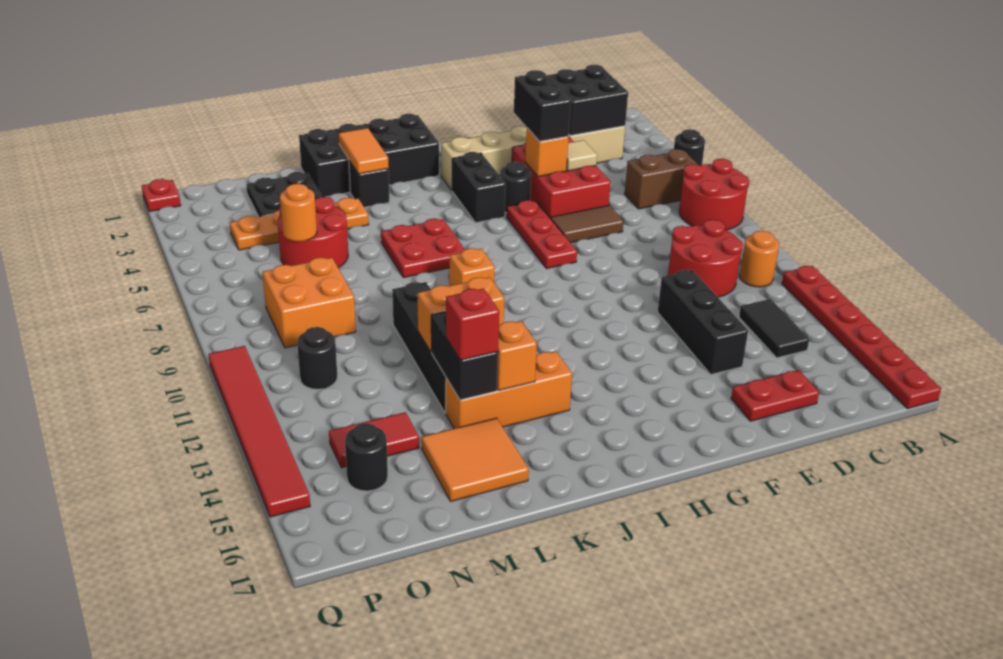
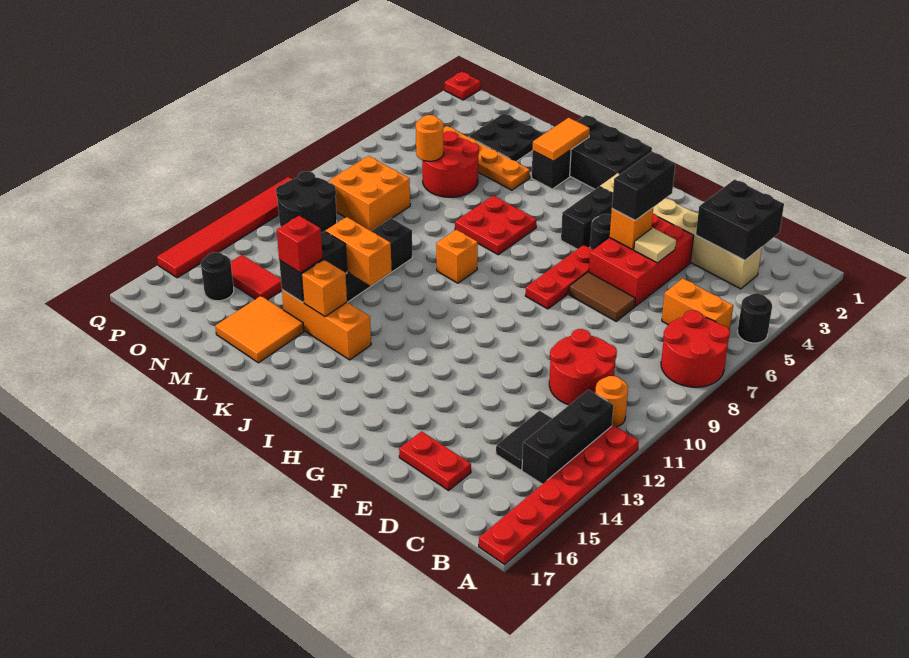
brown 1x2 brick [625,149,698,209] -> orange 1x2 brick [662,279,733,331]
black 1x3 brick [658,270,748,374] -> black 1x3 brick moved to [522,390,614,484]
black 2x4 brick [299,114,439,197] -> black 2x3 brick [570,115,652,189]
black 1x1 round brick [297,327,337,389] -> black 2x2 round brick [276,171,337,233]

